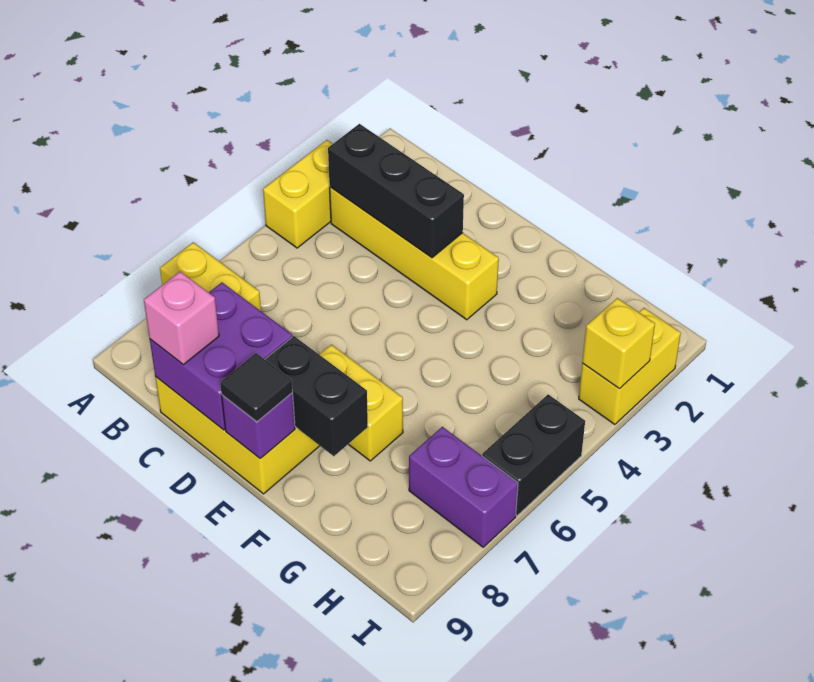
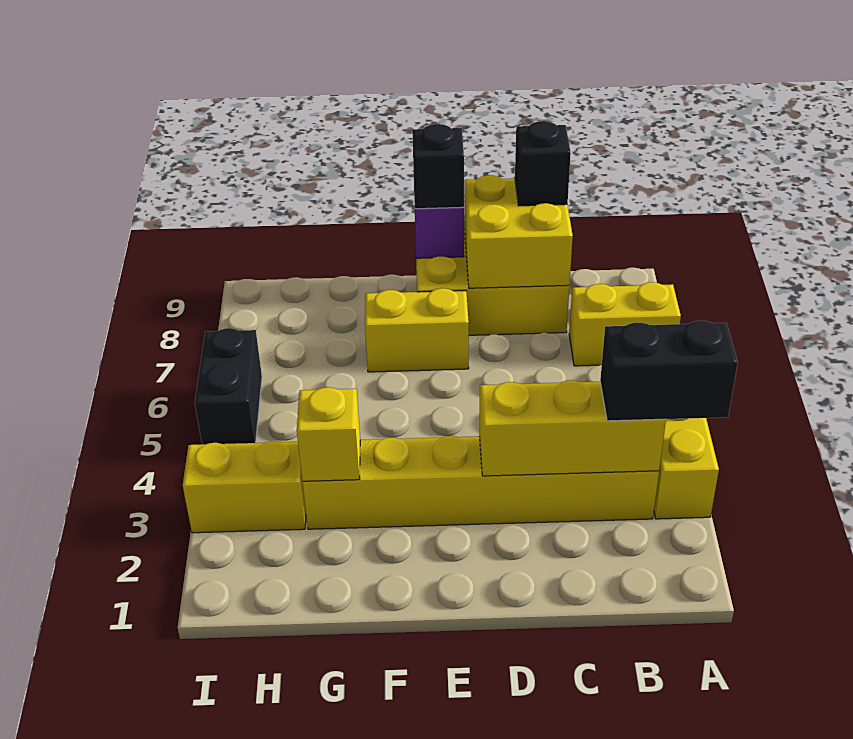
yellow 1x4 brick [330,187,499,320] -> yellow 1x6 brick [303,436,659,529]
black 1x3 brick [328,124,464,258] -> yellow 1x3 brick [479,380,666,476]
purple 2x2 brick [150,282,292,430] -> yellow 2x2 brick [464,175,573,288]
pink 1x1 brick [144,271,219,365] -> black 1x1 brick [515,121,571,206]
black 1x2 brick [265,336,368,456] -> black 1x2 brick moved to [600,321,738,421]
black 1x1 tile [220,353,292,422] -> black 1x1 brick [412,124,464,209]
purple 1x2 brick [409,427,518,547] -> none
yellow 1x2 brick [579,308,681,425] -> yellow 1x2 brick turned to [183,441,306,533]
yellow 1x1 brick [582,298,655,388] -> yellow 1x1 brick moved to [297,387,360,481]

